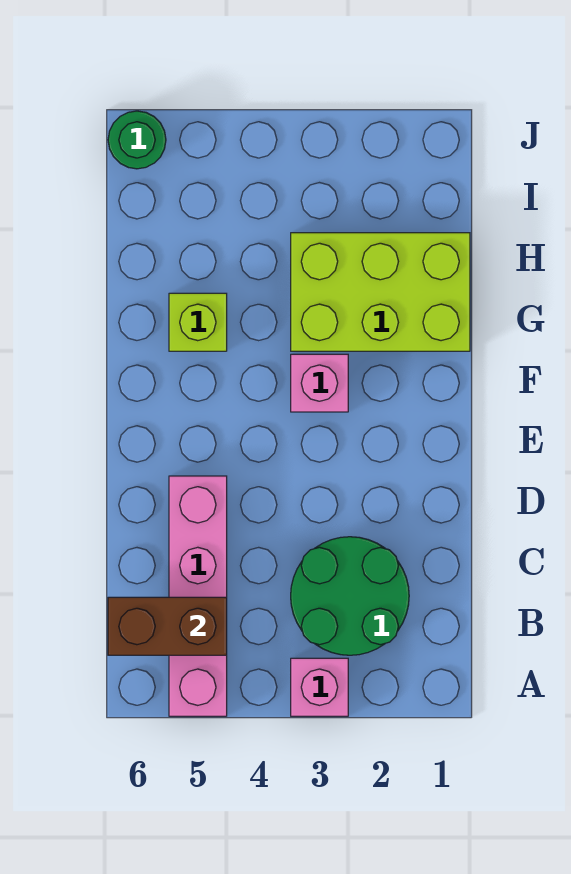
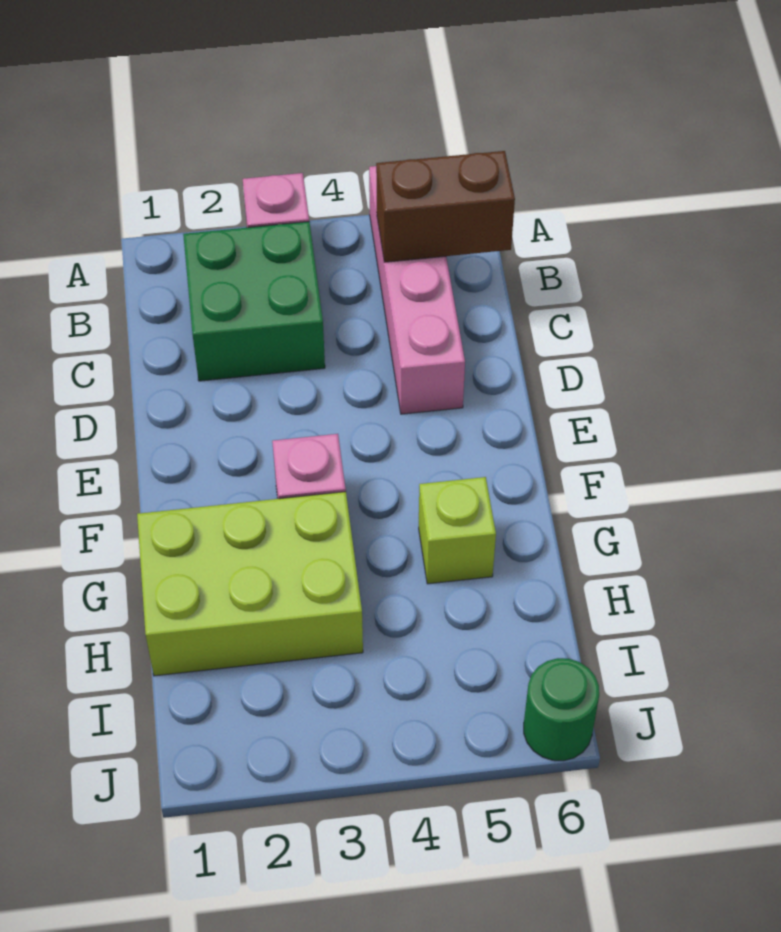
green 2x2 round brick [291,537,409,655] -> green 2x2 brick [183,222,325,381]

